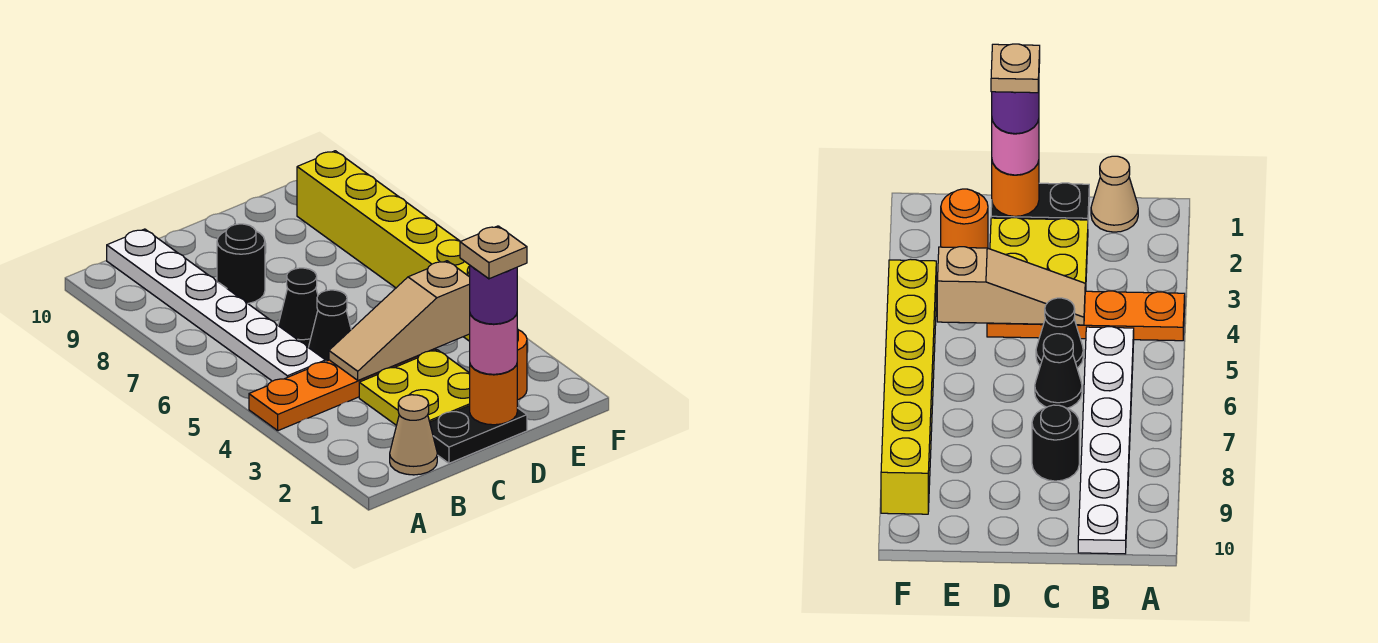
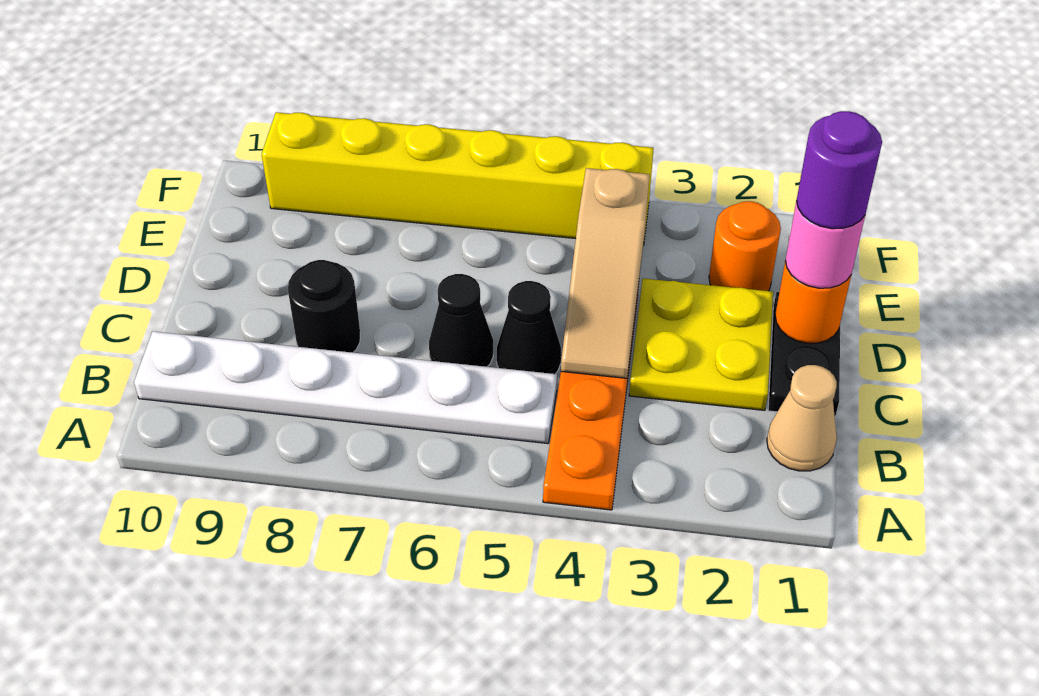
tan 1x1 plate [460,226,527,279] -> none

